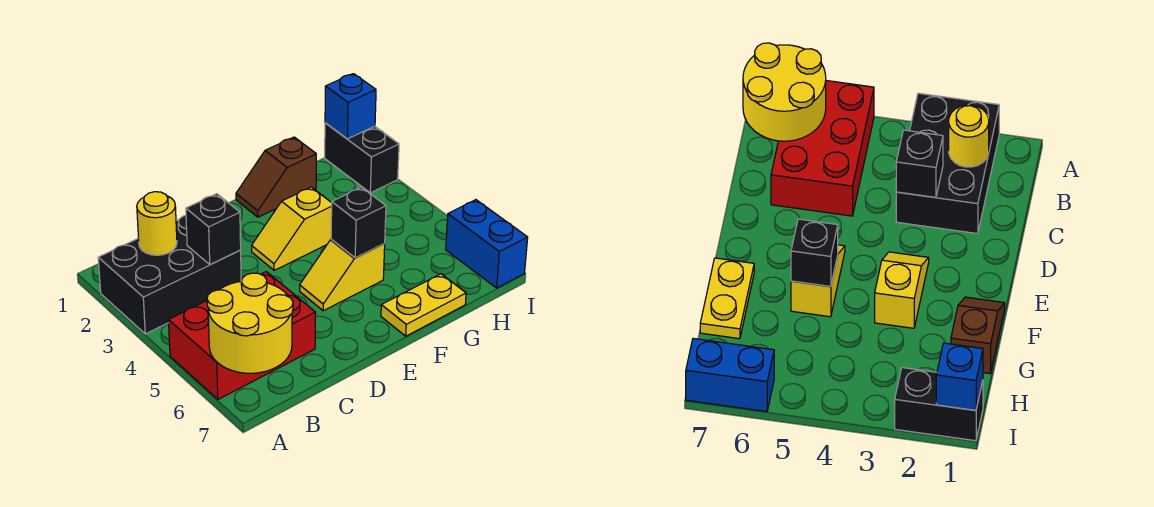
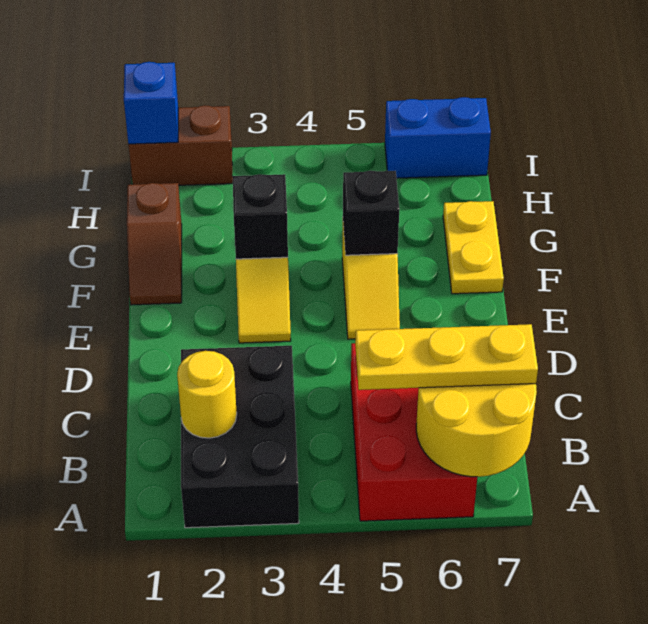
none -> yellow 1x3 plate [355,324,538,390]
black 1x1 brick [186,194,241,265] -> black 1x1 brick moved to [232,174,288,259]
black 1x2 brick [325,123,399,193] -> brown 1x2 brick [128,105,233,185]

